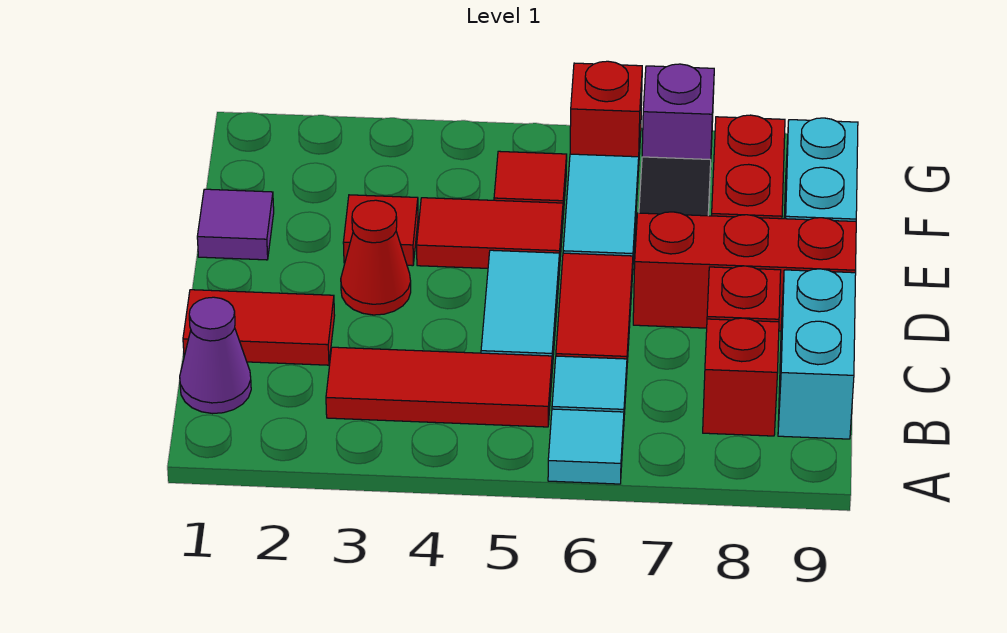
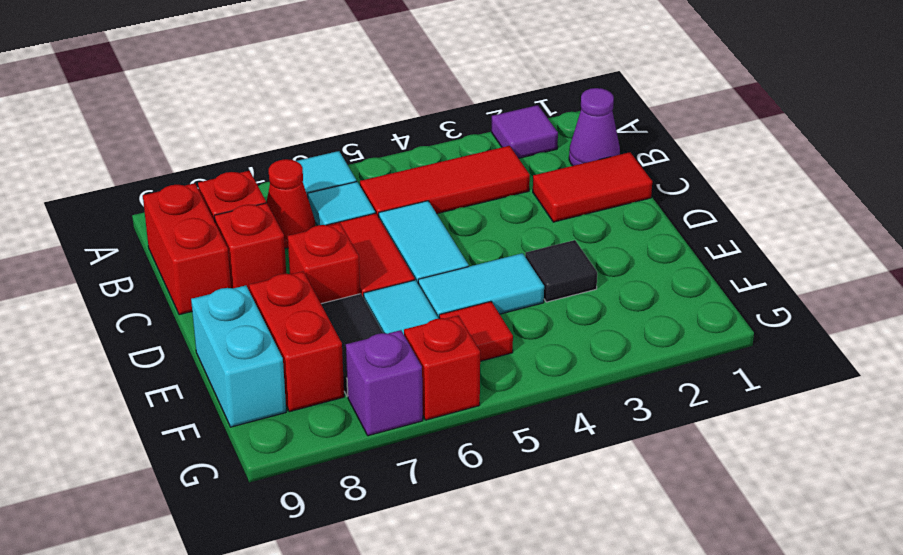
cyan 1x2 brick [778,269,856,439] -> red 1x2 brick [143,183,231,315]
red 1x1 cone [341,200,411,315] -> red 1x1 cone moved to [266,159,316,248]
red 1x3 brick [633,212,856,331] -> red 1x1 brick [288,223,360,304]
purple 1x1 tile [197,189,274,260] -> purple 1x1 tile moved to [491,105,558,158]
red 1x1 tile [343,195,418,266] -> black 1x1 tile [525,240,597,302]
red 1x2 tile [417,198,563,270] -> cyan 1x2 tile [418,253,544,318]

